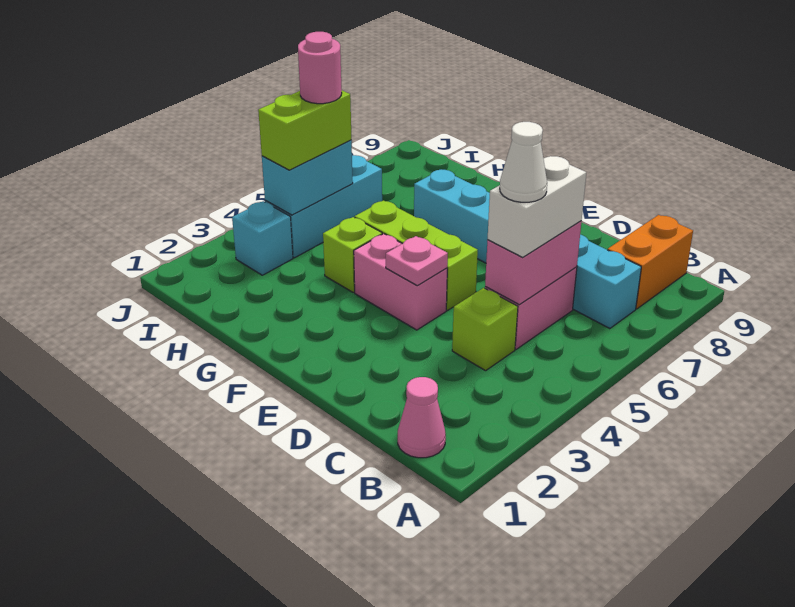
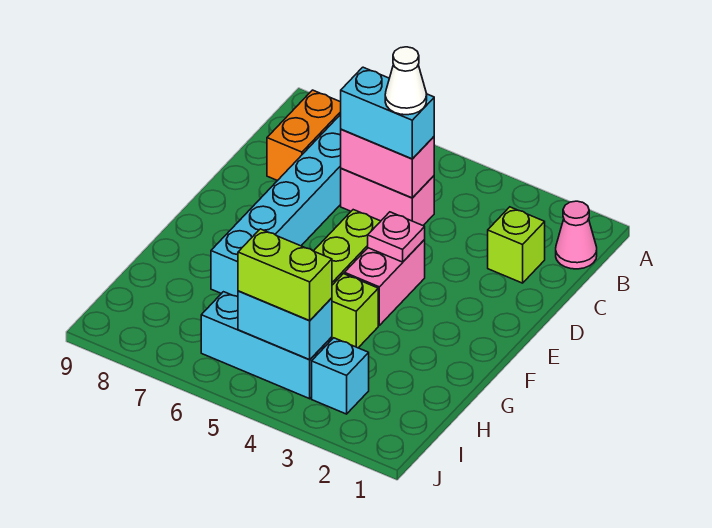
orange 1x2 brick [608,215,693,309] -> orange 1x2 brick turned to [267,90,341,181]
lime 1x1 brick [452,288,518,371] -> lime 1x1 brick moved to [488,207,545,283]
white 1x2 brick [488,156,586,257] -> cyan 1x2 brick [341,67,434,159]
pink 1x1 round brick [298,32,342,104] -> none

